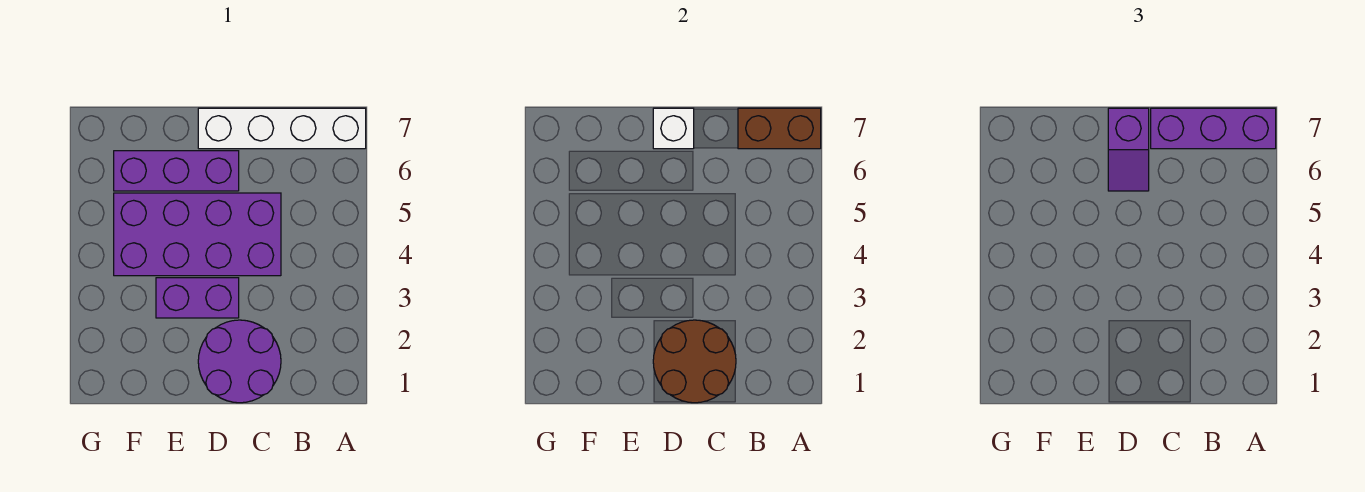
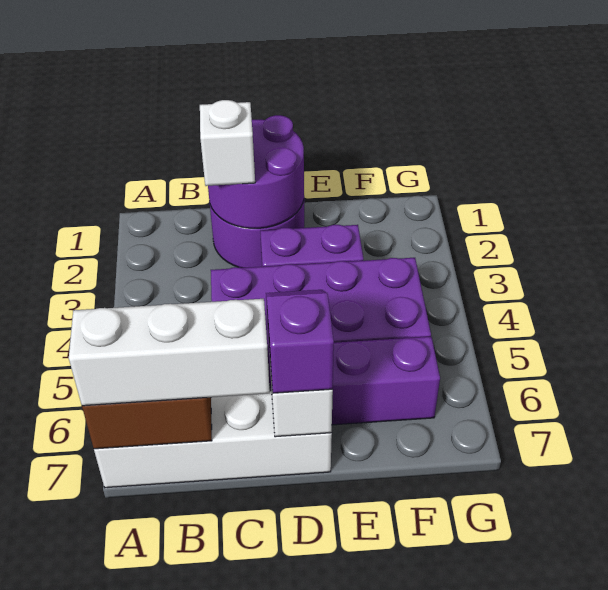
purple 1x3 brick [1151,108,1276,149] -> white 1x3 brick [69,299,270,406]
brown 2x2 round brick [653,320,736,403] -> purple 2x2 round brick [208,115,304,228]
none -> white 1x1 brick [200,100,255,186]

